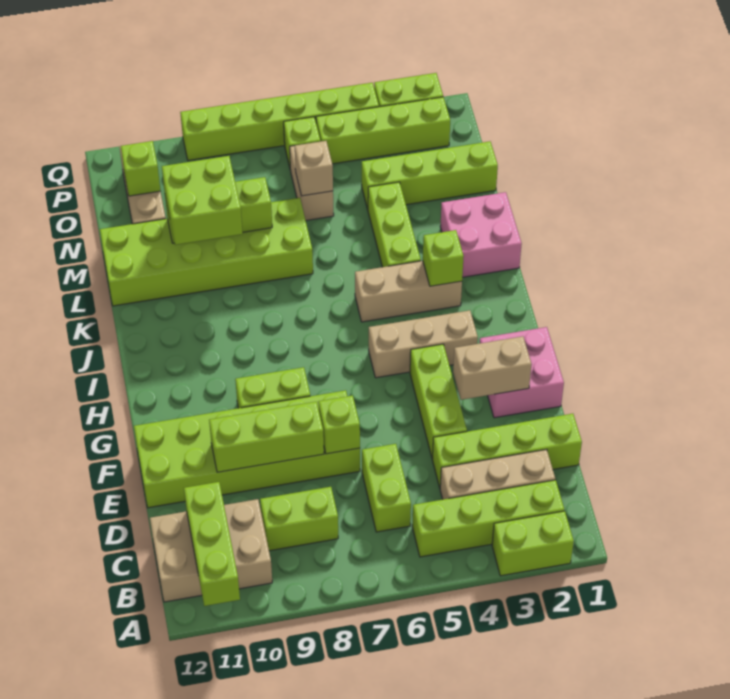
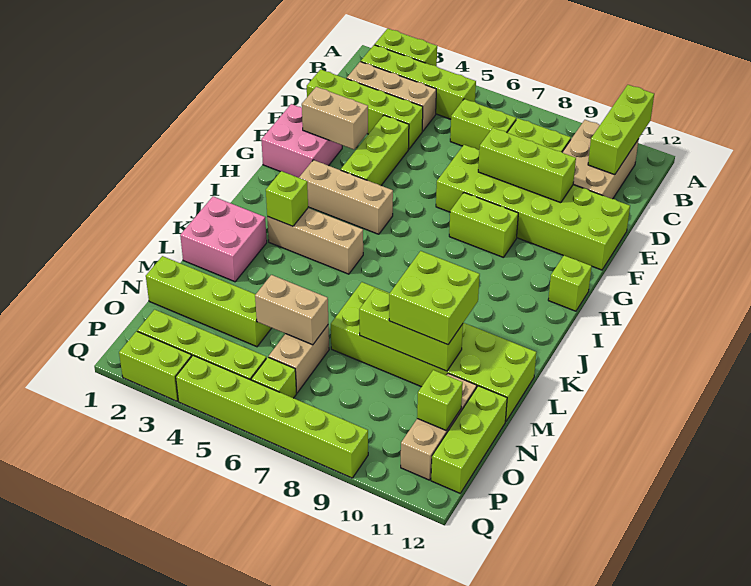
tan 2x3 brick [150,499,272,602] -> tan 2x3 brick turned to [562,120,639,199]
lime 1x2 brick [362,444,411,532] -> lime 1x2 brick turned to [450,99,516,150]
lime 1x1 brick [318,395,360,454] -> lime 1x1 brick moved to [548,256,592,311]
lime 1x3 brick [368,182,421,267] -> lime 1x3 brick moved to [431,386,507,493]
tan 1x1 brick [295,141,333,196] -> tan 1x2 brick [255,275,328,345]

